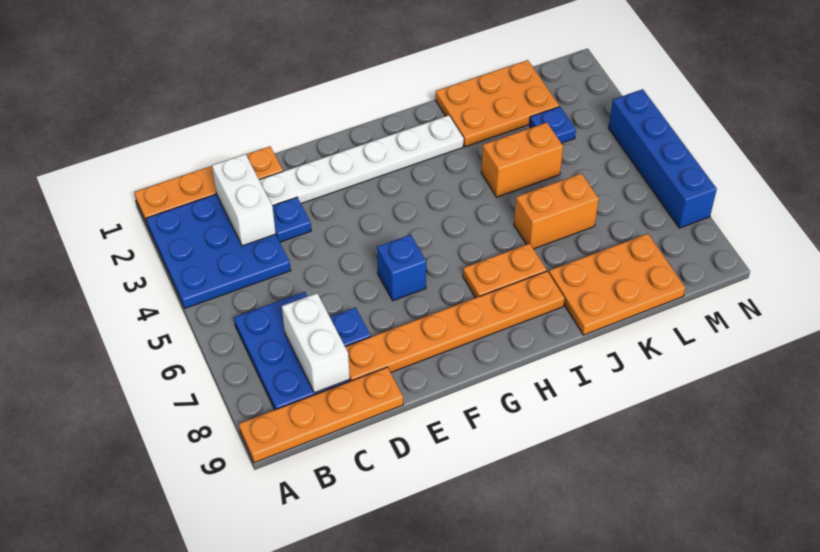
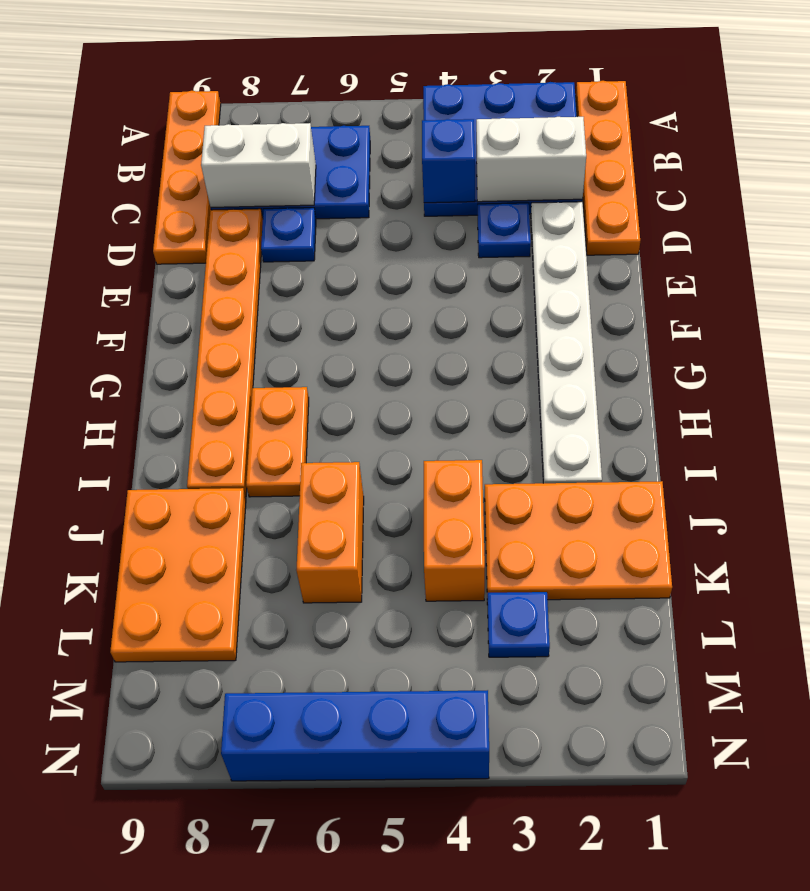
blue 1x1 brick [377,235,426,301] -> blue 1x1 brick moved to [422,119,475,203]
orange 2x3 plate [435,60,559,147] -> orange 2x3 plate turned to [485,481,672,600]

